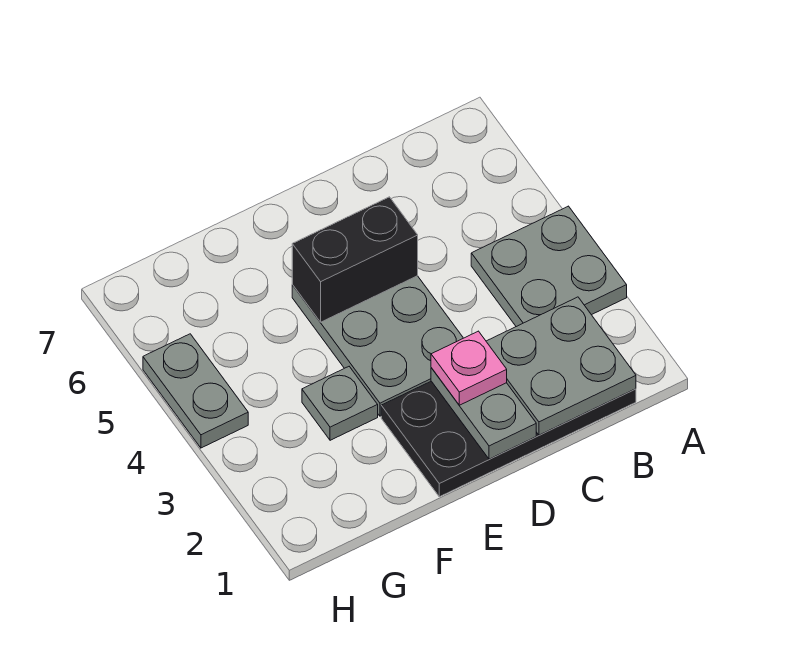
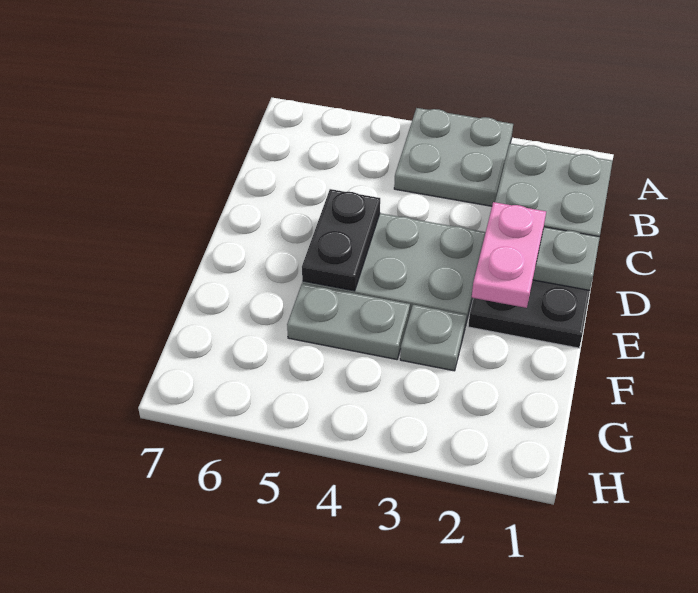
pink 1x1 plate [431,331,507,405] -> pink 1x2 plate [472,202,546,308]
black 1x2 brick [292,197,418,322] -> black 1x2 plate [302,189,380,291]
grey 1x2 plate [143,334,248,448] -> grey 1x2 plate moved to [287,284,410,360]

